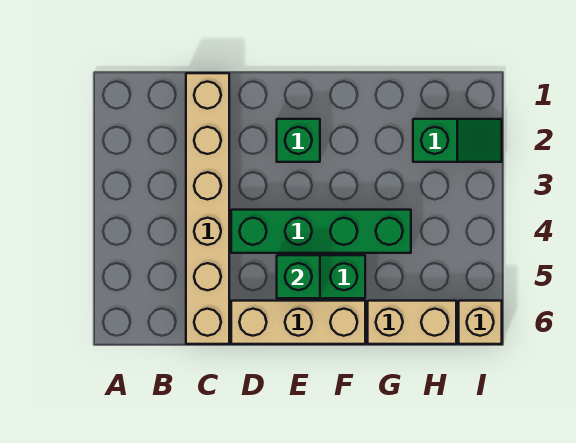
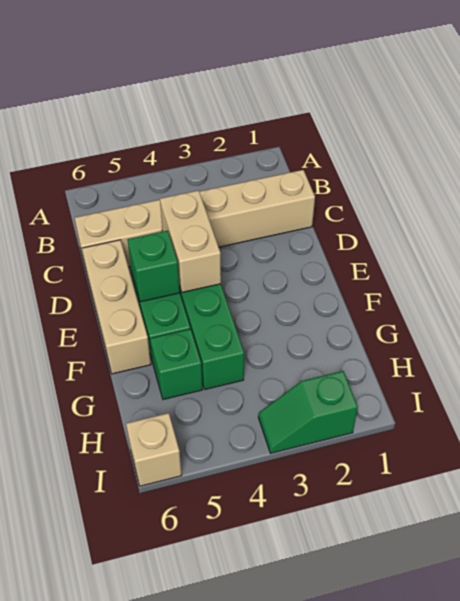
green 1x1 brick [277,119,320,162] -> green 1x1 brick moved to [150,329,202,399]
tan 1x2 brick [368,301,456,344] -> tan 1x2 brick moved to [160,190,221,292]
green 1x2 slope [413,119,502,162] -> green 1x2 slope turned to [258,371,358,453]

